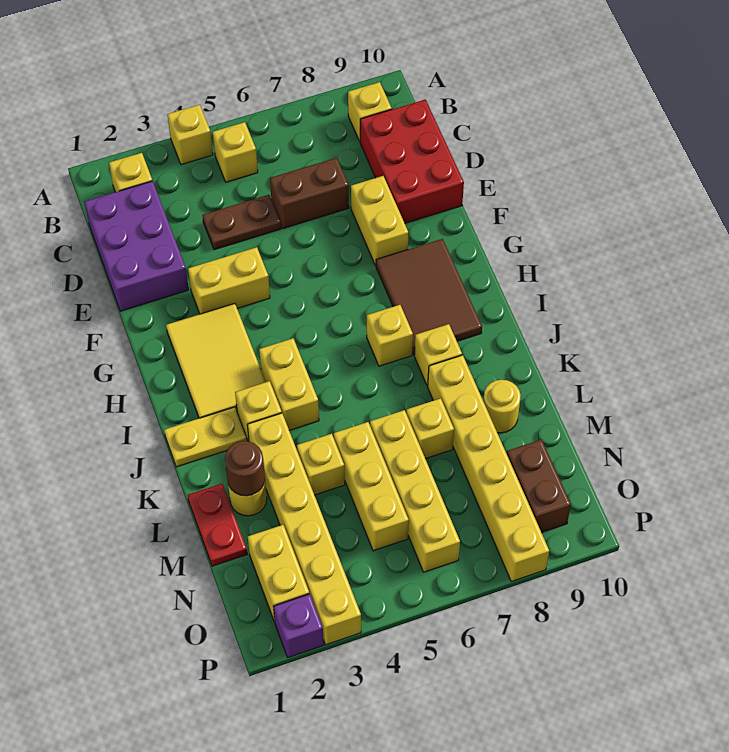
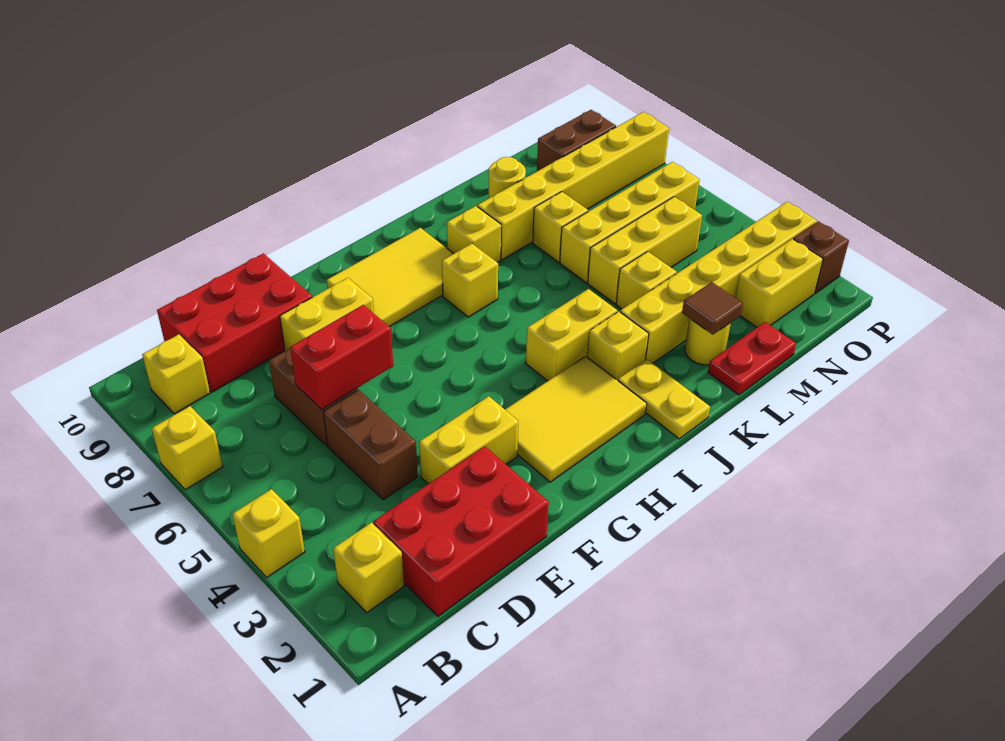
yellow 1x1 brick [213,122,258,182] -> yellow 1x1 brick moved to [152,406,223,490]
purple 2x3 brick [85,181,189,311] -> red 2x3 brick [373,446,549,616]
brown 1x2 plate [203,195,281,250] -> brown 1x2 brick [323,390,418,500]
none -> red 1x2 brick [290,305,393,409]
yellow 1x2 brick [188,247,270,314] -> yellow 1x2 brick turned to [419,396,518,484]
brown 2x3 tile [376,239,482,355] -> yellow 2x3 tile [327,228,454,327]
brown 1x1 round brick [225,441,265,496] -> brown 1x1 tile [682,282,743,335]
purple 1x1 brick [273,594,324,658] -> brown 1x1 brick [794,221,849,293]

